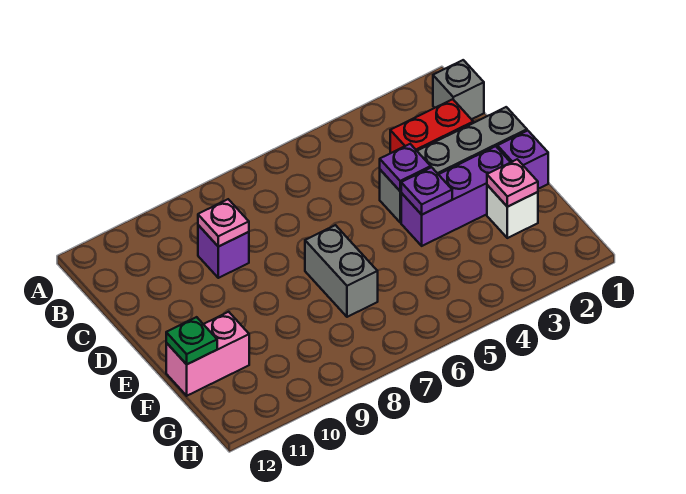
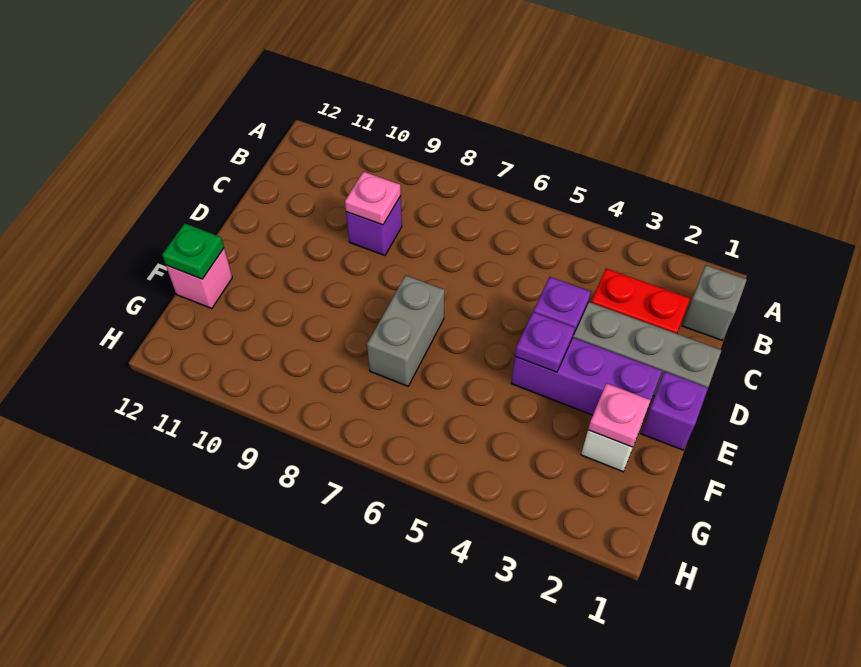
pink 1x2 brick [166,312,249,396] -> pink 1x1 brick [166,249,232,309]

